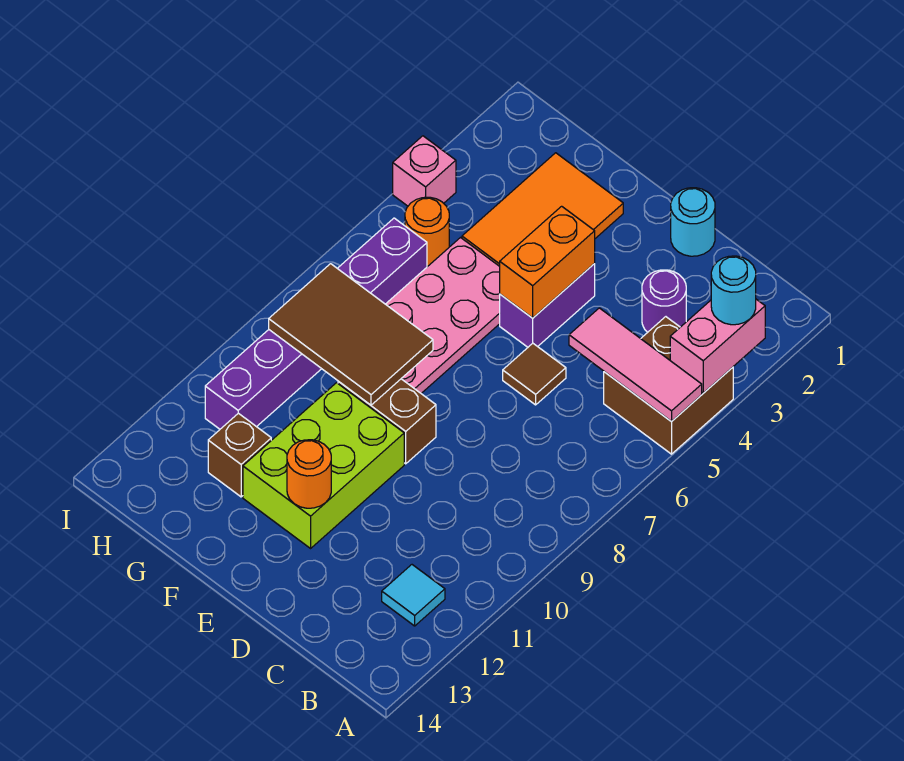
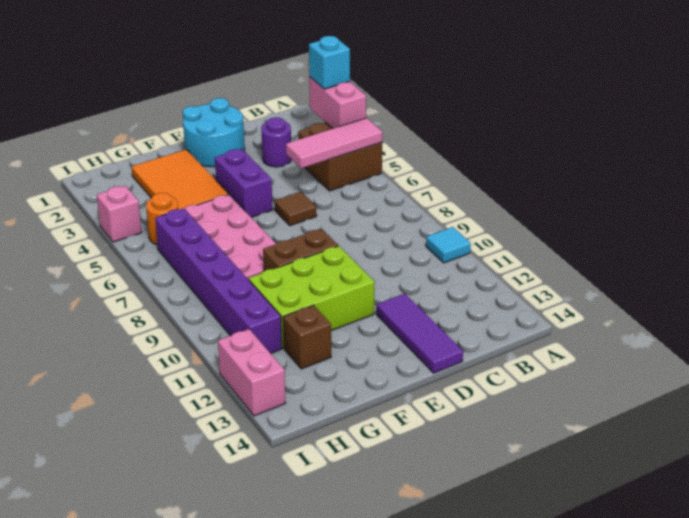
cyan 1x1 round brick [711,256,756,325] -> cyan 1x1 brick [309,36,350,89]
cyan 1x1 tile [382,565,445,626] -> cyan 1x1 tile moved to [426,227,471,263]
cyan 1x1 round brick [671,188,715,256] -> cyan 2x2 round brick [183,98,245,167]
none -> purple 1x3 tile [376,294,463,373]
orange 1x2 brick [500,206,595,318] -> none
lime 2x3 brick [243,383,404,548] -> lime 2x3 brick turned to [249,246,375,349]
orange 1x1 round brick [287,440,331,508] -> none
brown 2x3 tile [269,264,433,405] -> none
none -> pink 1x2 brick [218,329,285,416]

